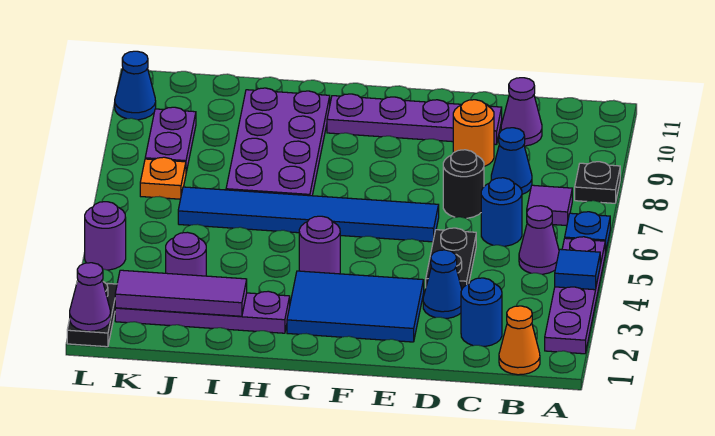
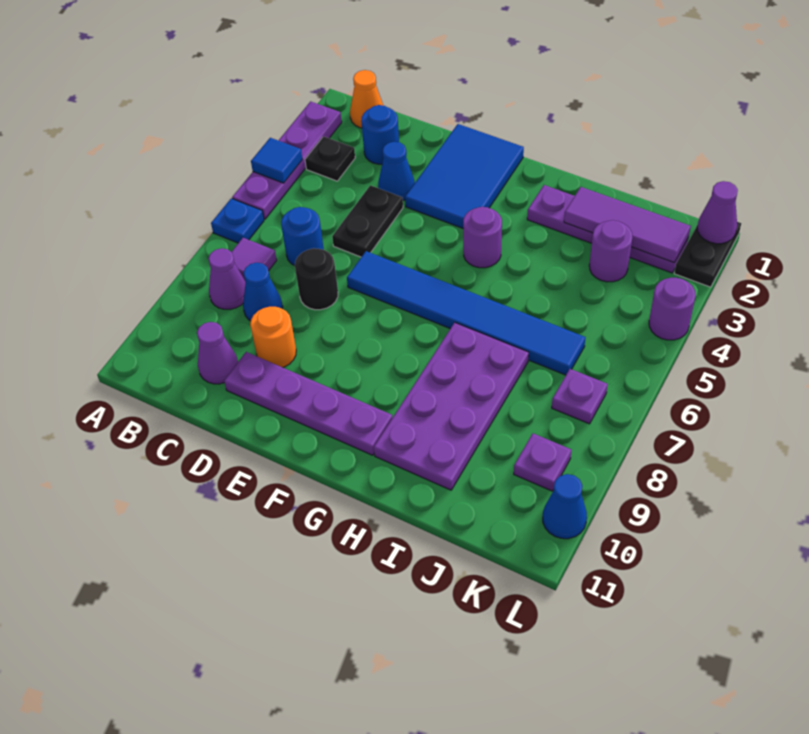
black 1x1 plate [575,162,620,203] -> black 1x1 plate moved to [305,136,355,181]
purple 1x1 cone [519,206,559,274] -> purple 1x1 cone moved to [208,248,246,309]
blue 2x3 tile [287,271,424,342] -> blue 2x3 tile turned to [405,124,524,228]
orange 1x1 plate [140,157,186,199] -> purple 1x1 plate [552,369,608,424]
purple 1x2 plate [145,107,196,172] -> purple 1x1 plate [514,433,571,491]

